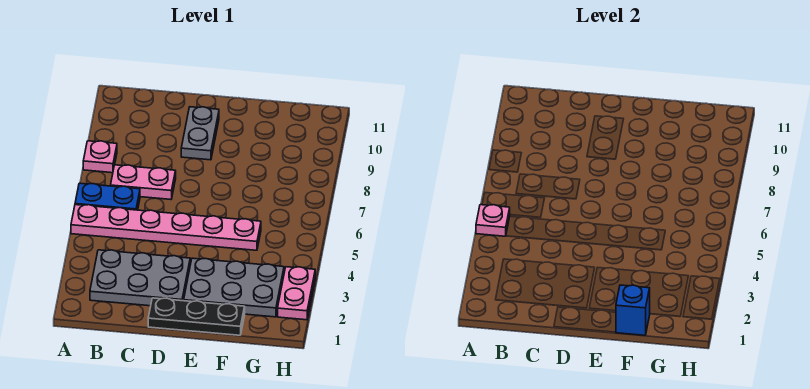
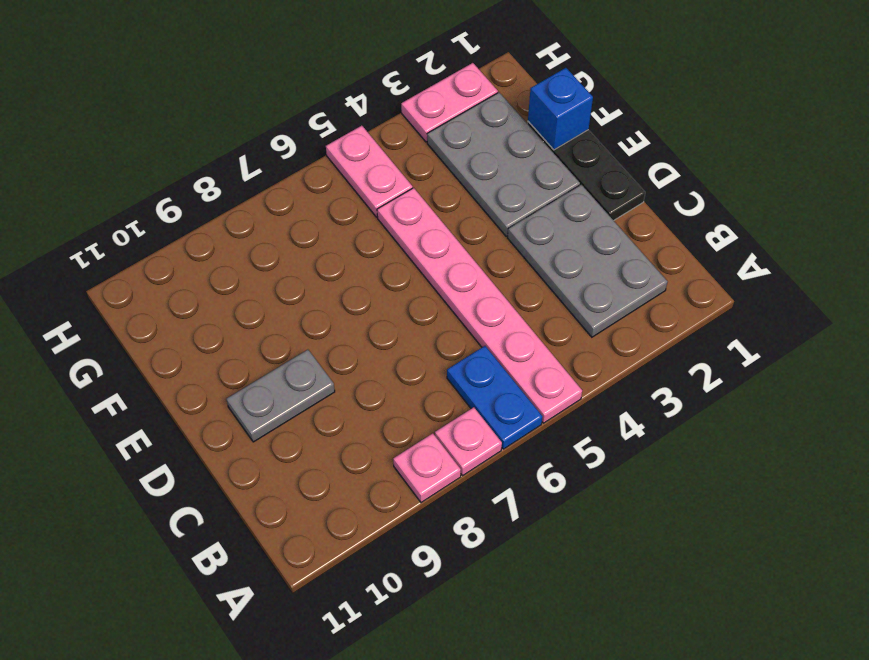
pink 1x1 plate [476,205,510,236] -> pink 1x1 plate moved to [435,407,502,476]
pink 1x2 plate [111,165,176,199] -> pink 1x2 plate moved to [326,126,413,217]

